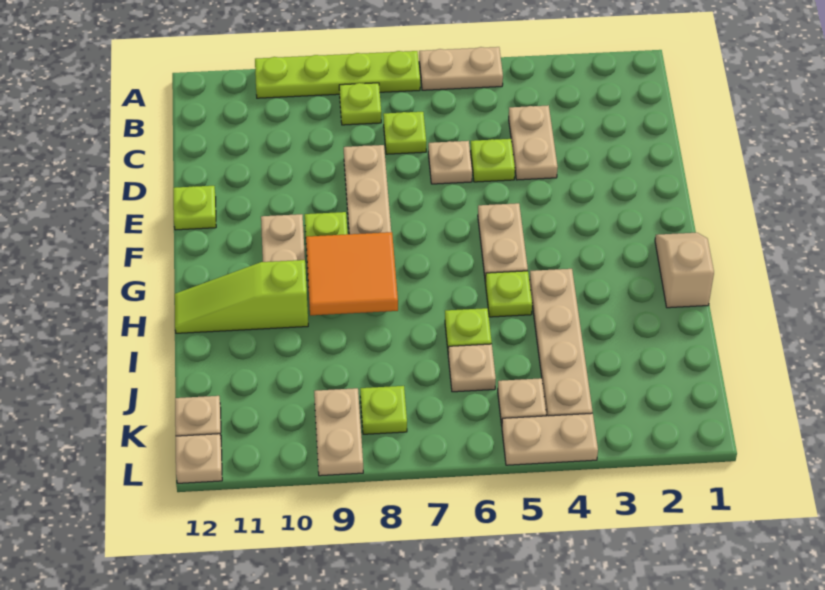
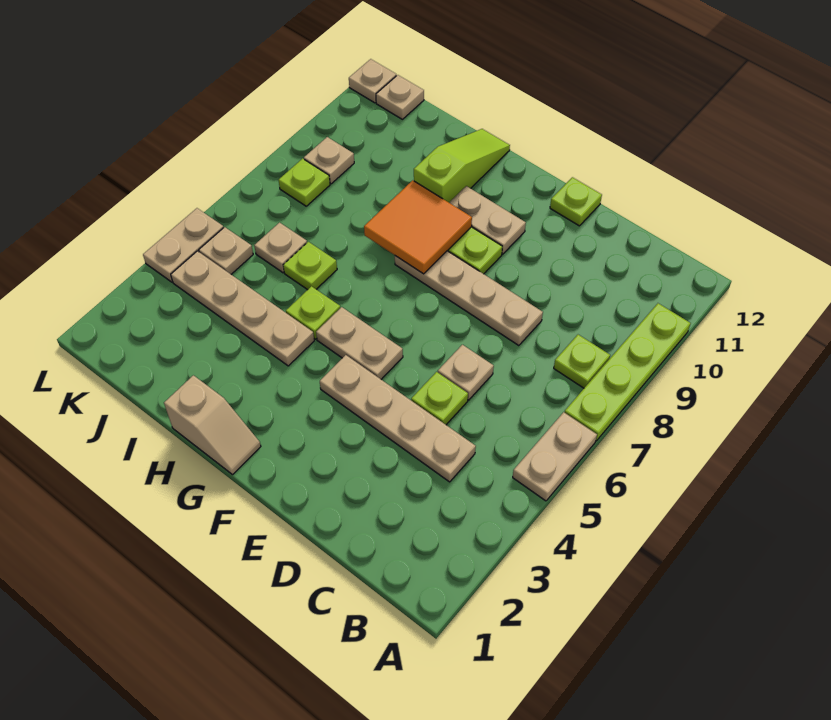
tan 1x2 plate [509,105,558,180] -> tan 1x4 plate [320,355,476,482]
lime 1x1 plate [383,112,426,154] -> none
tan 1x2 plate [314,388,363,476] -> tan 1x1 plate [304,137,354,184]

